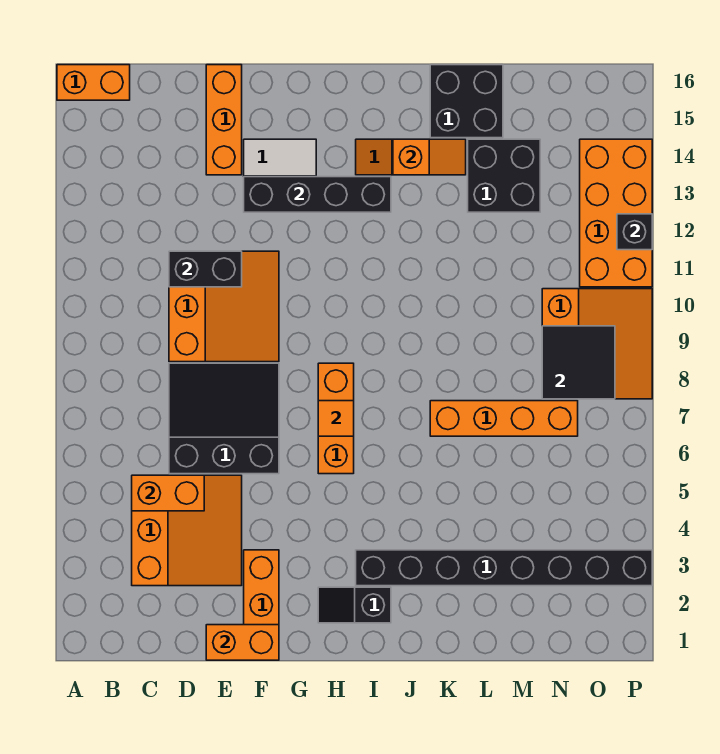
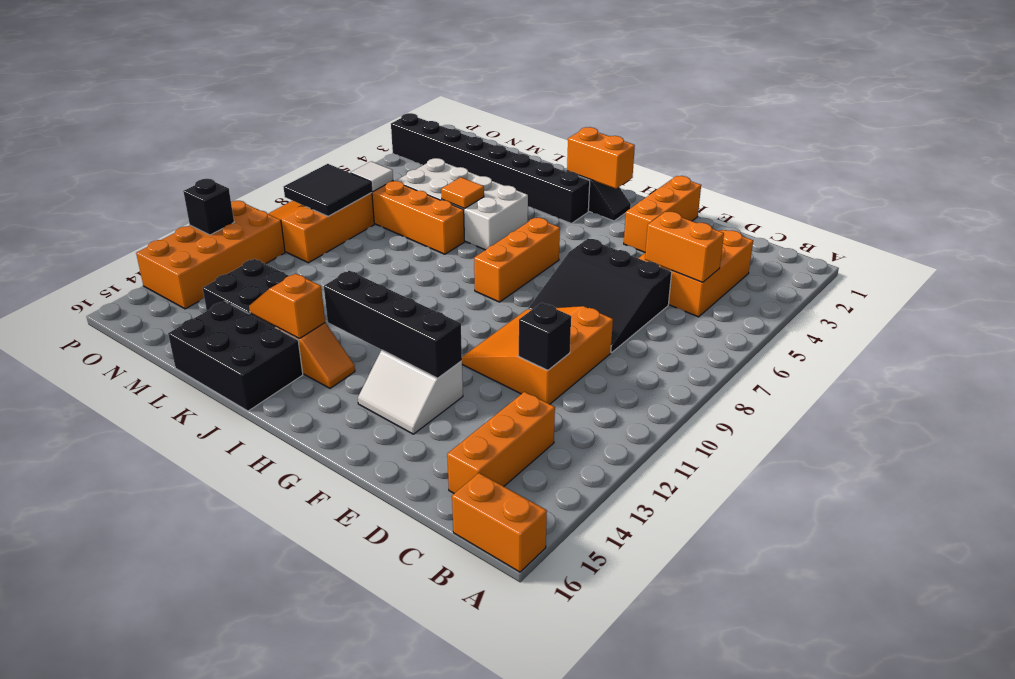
black 1x2 brick [169,251,242,287] -> black 1x1 brick [519,303,571,370]
orange 1x2 brick [206,625,279,660] -> orange 1x2 brick moved to [567,127,635,189]
orange 1x3 brick [206,65,242,175] -> orange 1x3 brick moved to [447,392,555,493]
orange 1x1 tile [318,401,354,436] -> orange 1x1 tile moved to [441,177,484,209]
none -> white 2x4 brick [396,158,528,250]
black 2x2 brick [430,65,503,138] -> black 2x3 brick [168,301,303,411]
none -> white 1x1 tile [351,161,393,192]

